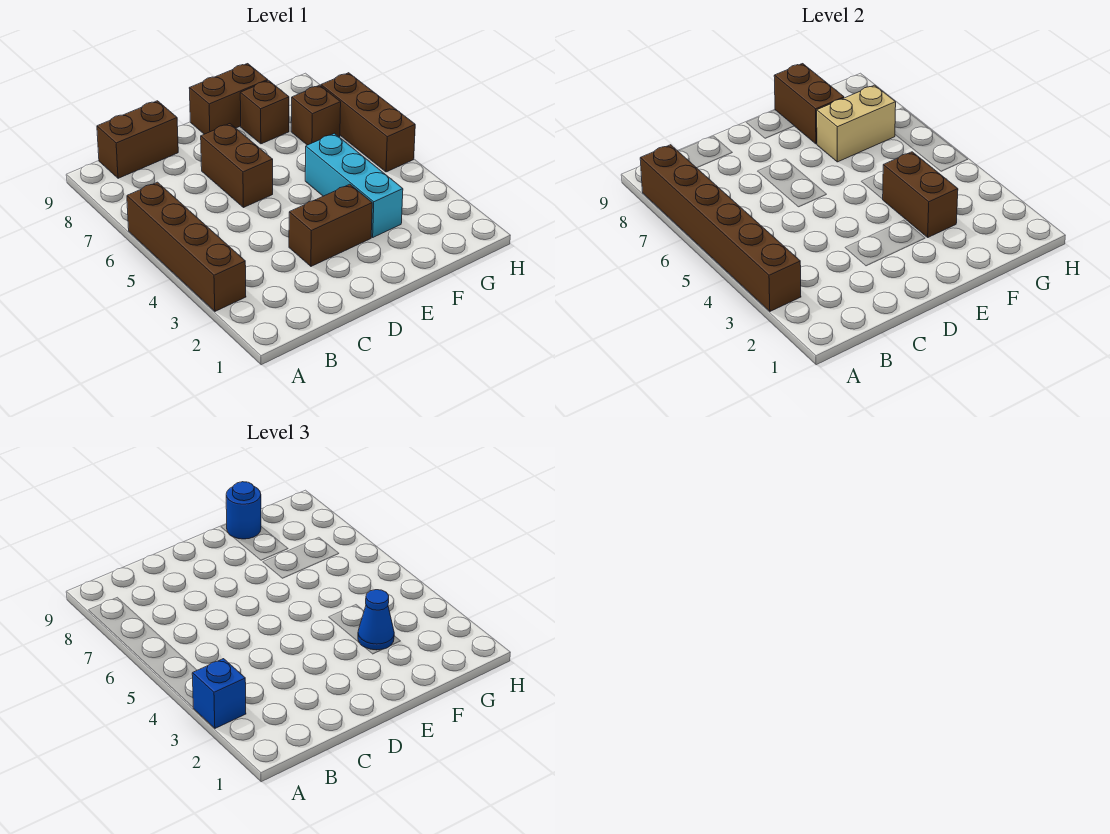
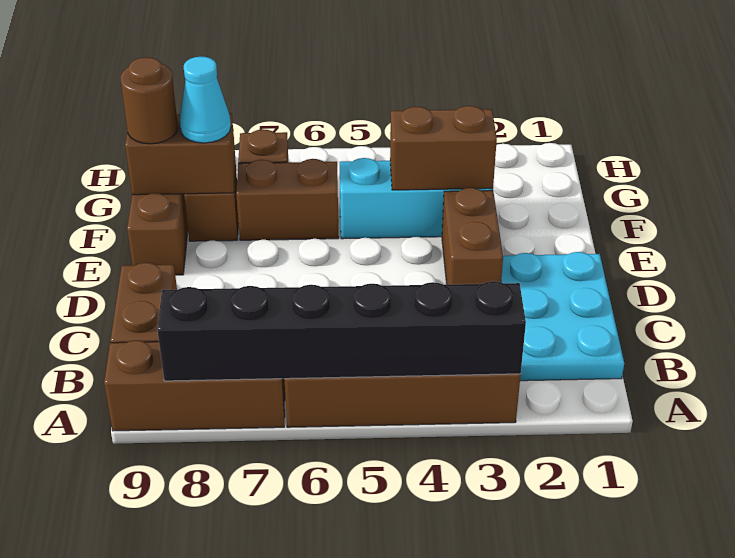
brown 1x6 brick [640,145,801,311] -> black 1x6 brick [157,281,526,381]
blue 1x1 brick [192,659,246,728] -> none
none -> cyan 2x3 plate [501,252,624,381]
brown 1x2 brick [201,124,273,208] -> brown 1x2 brick moved to [236,159,339,240]
blue 1x1 cone [358,590,394,650] -> none
tan 1x2 brick [817,85,896,162] -> none
none -> cyan 1x1 cone [180,57,231,143]
blue 1x1 round brick [226,482,261,539] -> brown 1x1 round brick [120,57,178,144]
brown 1x3 brick [321,73,415,172] -> brown 1x3 brick moved to [104,340,285,431]

